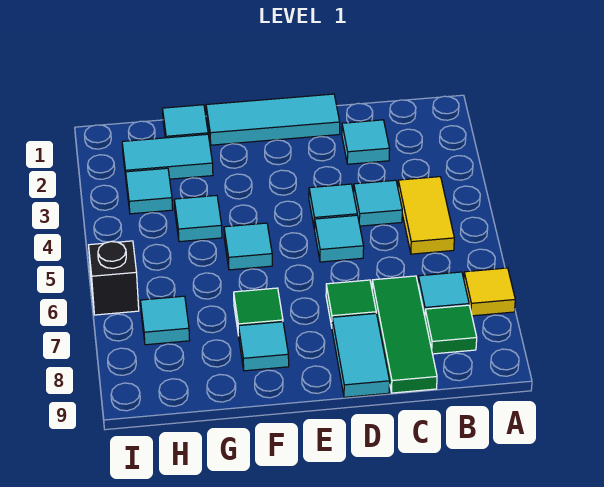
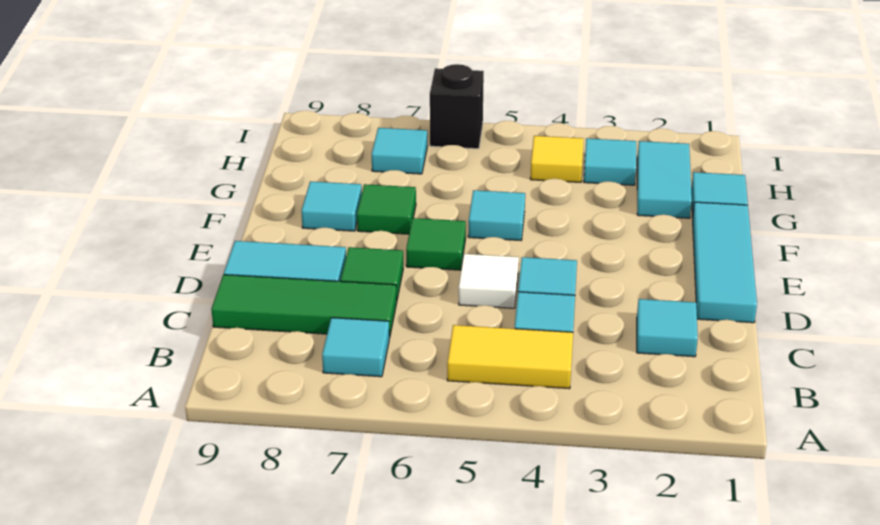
yellow 1x1 tile [464,268,515,316] -> yellow 1x1 tile moved to [530,136,584,182]
green 1x1 tile [425,305,477,354] -> green 1x1 tile moved to [406,218,466,270]
cyan 1x1 tile [315,215,364,262] -> white 1x1 tile [459,254,519,308]
cyan 1x1 tile [174,195,222,242] -> none

